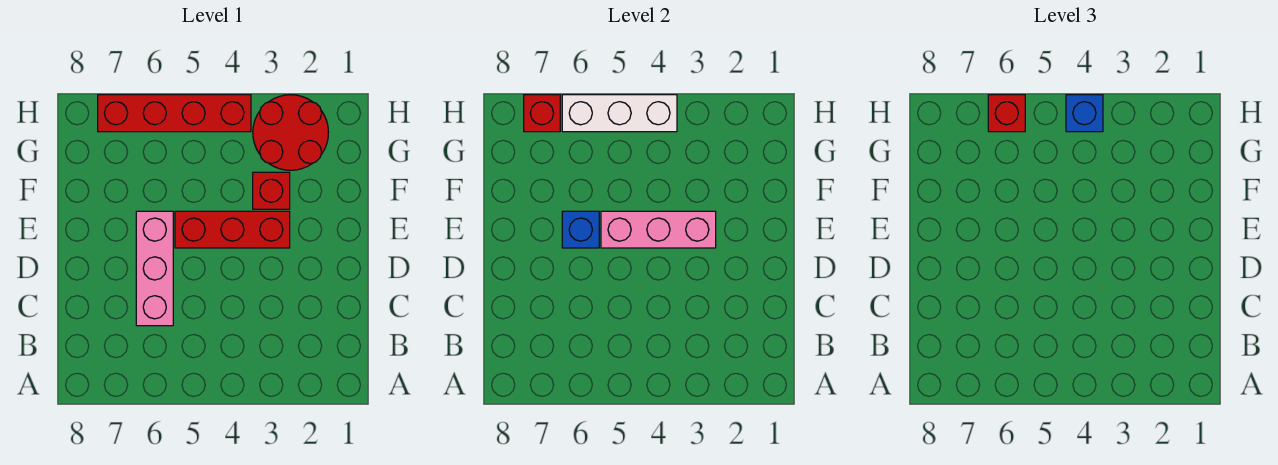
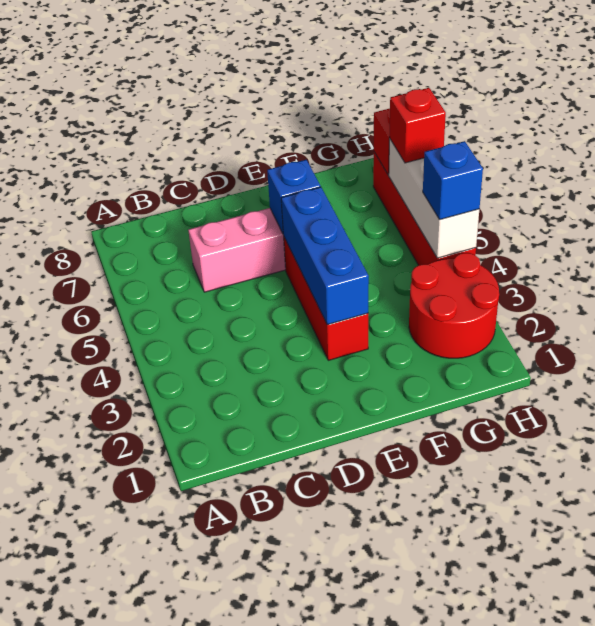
pink 1x3 brick [601,211,716,248] -> blue 1x3 brick [281,187,369,325]
red 1x1 brick [253,172,290,209] -> none

